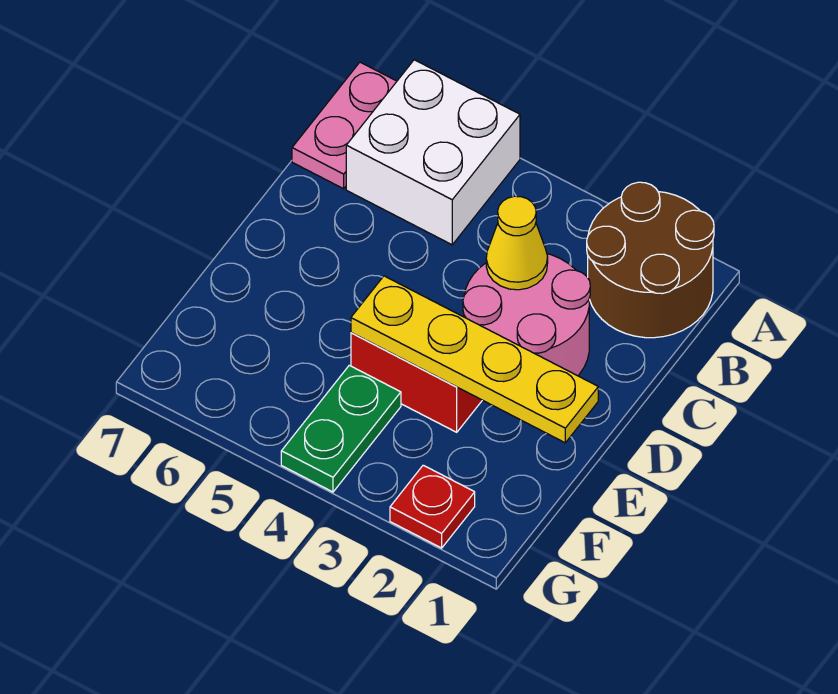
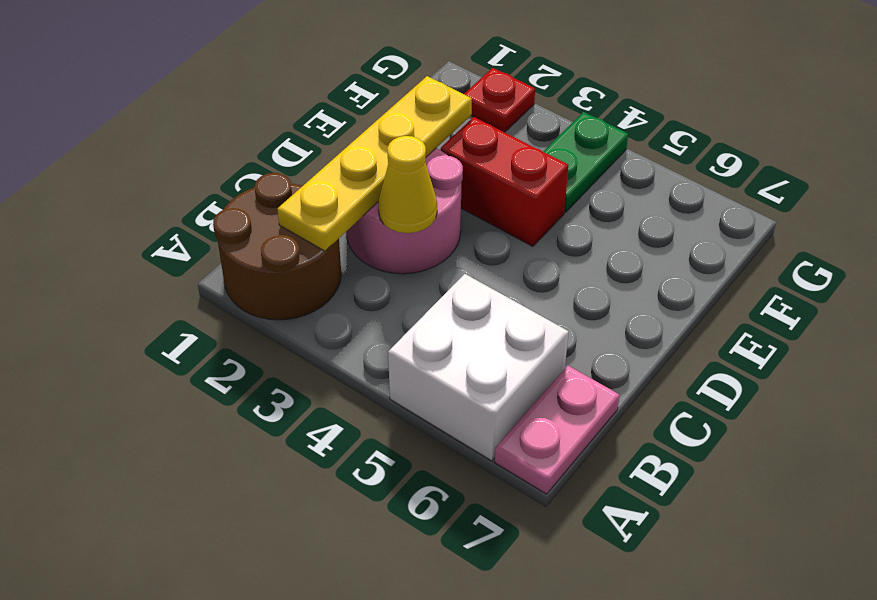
yellow 1x4 plate [351,276,598,443] -> yellow 1x4 plate turned to [277,76,472,251]

